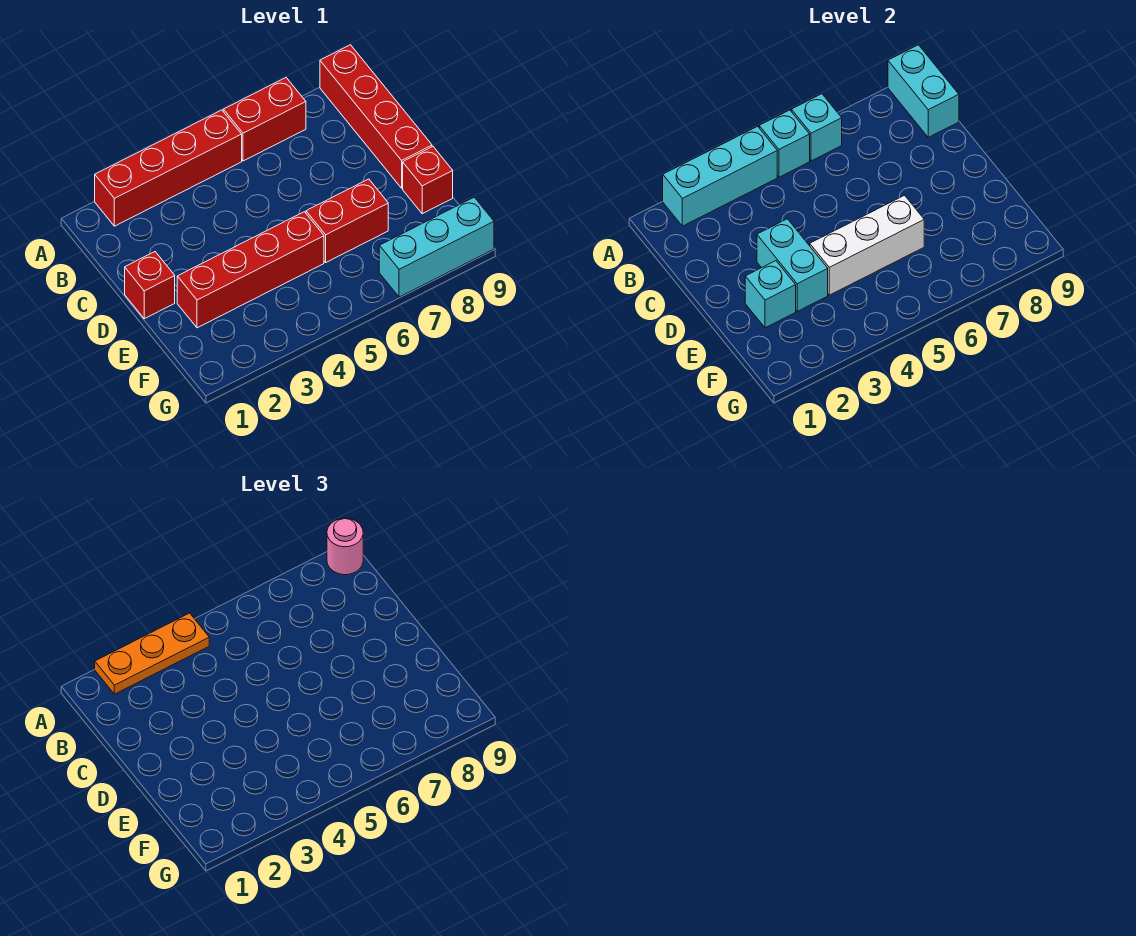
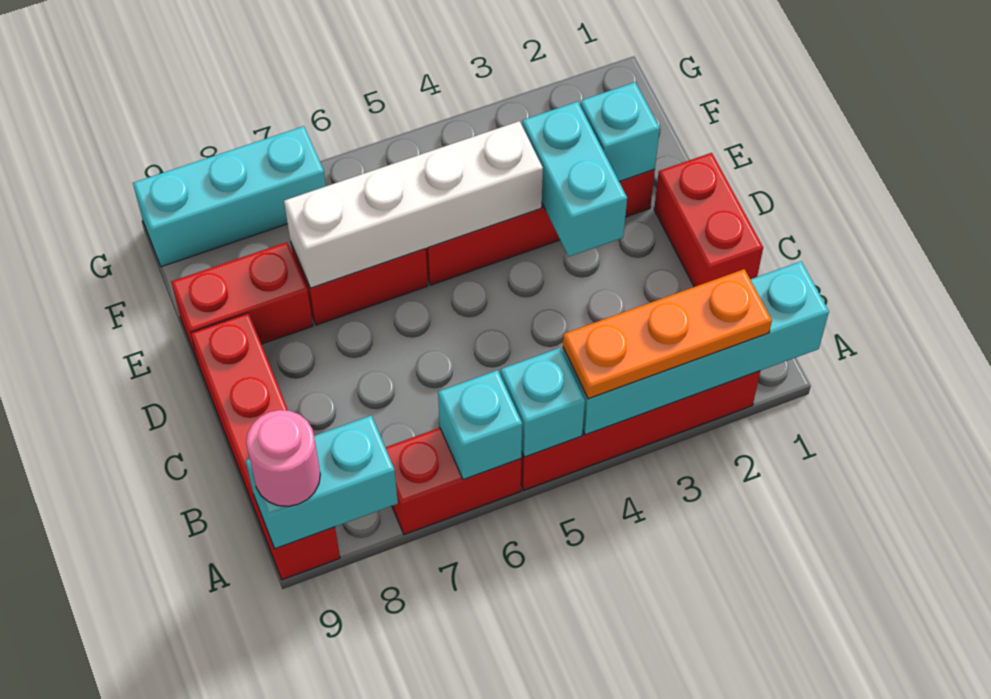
cyan 1x3 brick [663,126,777,226] -> cyan 1x4 brick [562,261,829,435]
cyan 1x2 brick [888,45,959,137] -> cyan 1x2 brick turned to [246,416,398,549]
red 1x1 brick [125,252,175,319] -> red 1x2 brick [654,153,763,287]
white 1x3 brick [810,195,924,295] -> white 1x4 brick [284,121,543,288]
red 1x1 brick [403,147,453,214] -> red 1x2 brick [171,242,313,365]

